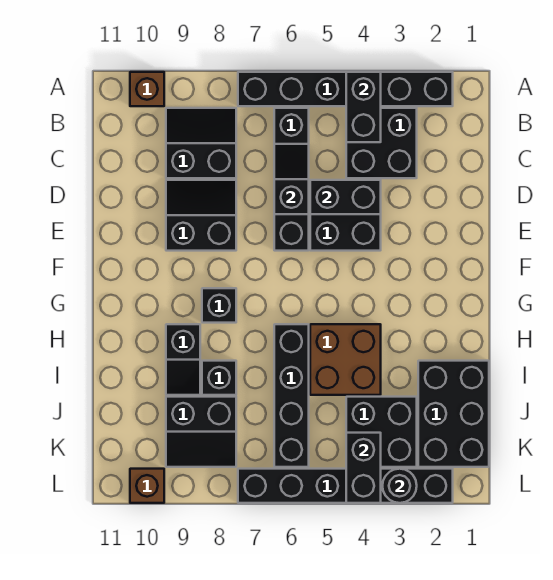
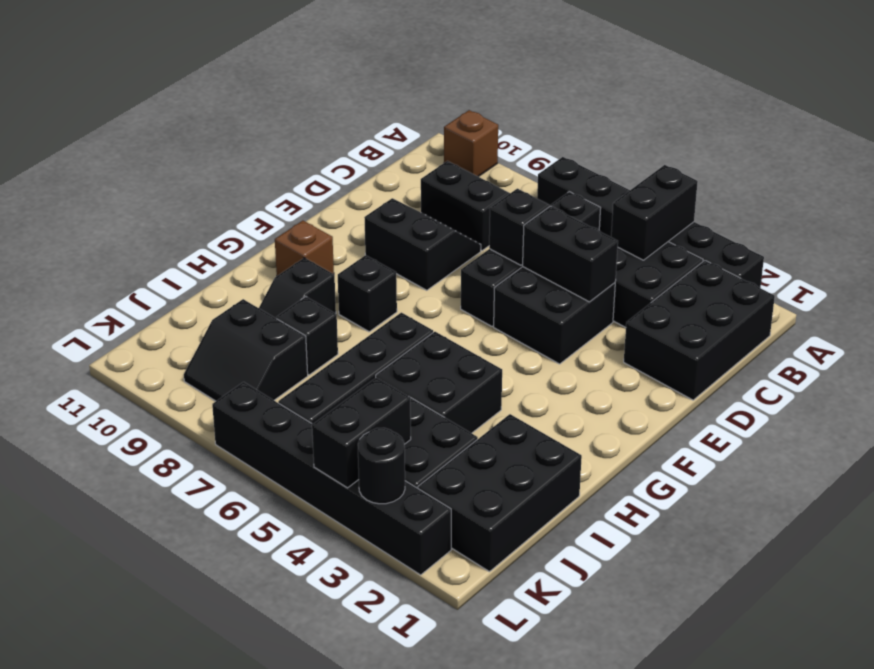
none -> black 2x3 brick [624,260,775,400]
brown 2x2 brick [310,324,381,395] -> black 2x2 brick [376,332,502,433]
brown 1x1 brick [130,469,164,503] -> brown 1x1 brick moved to [275,221,334,276]

